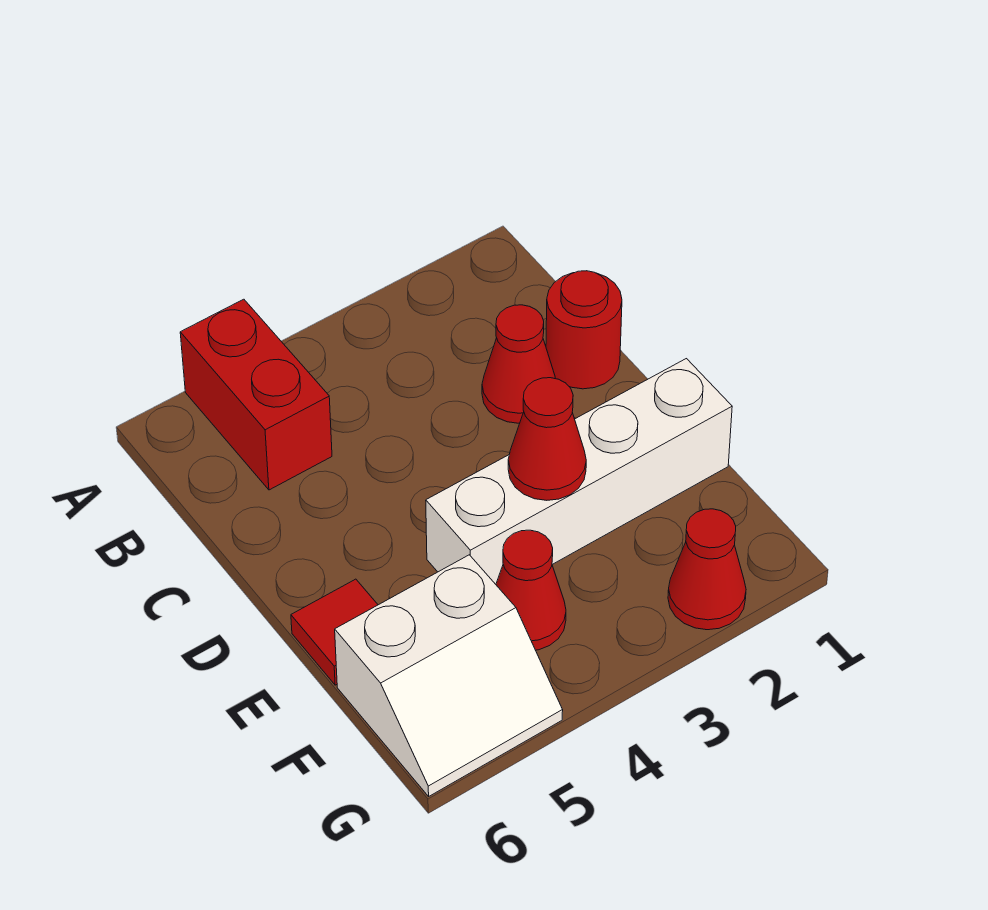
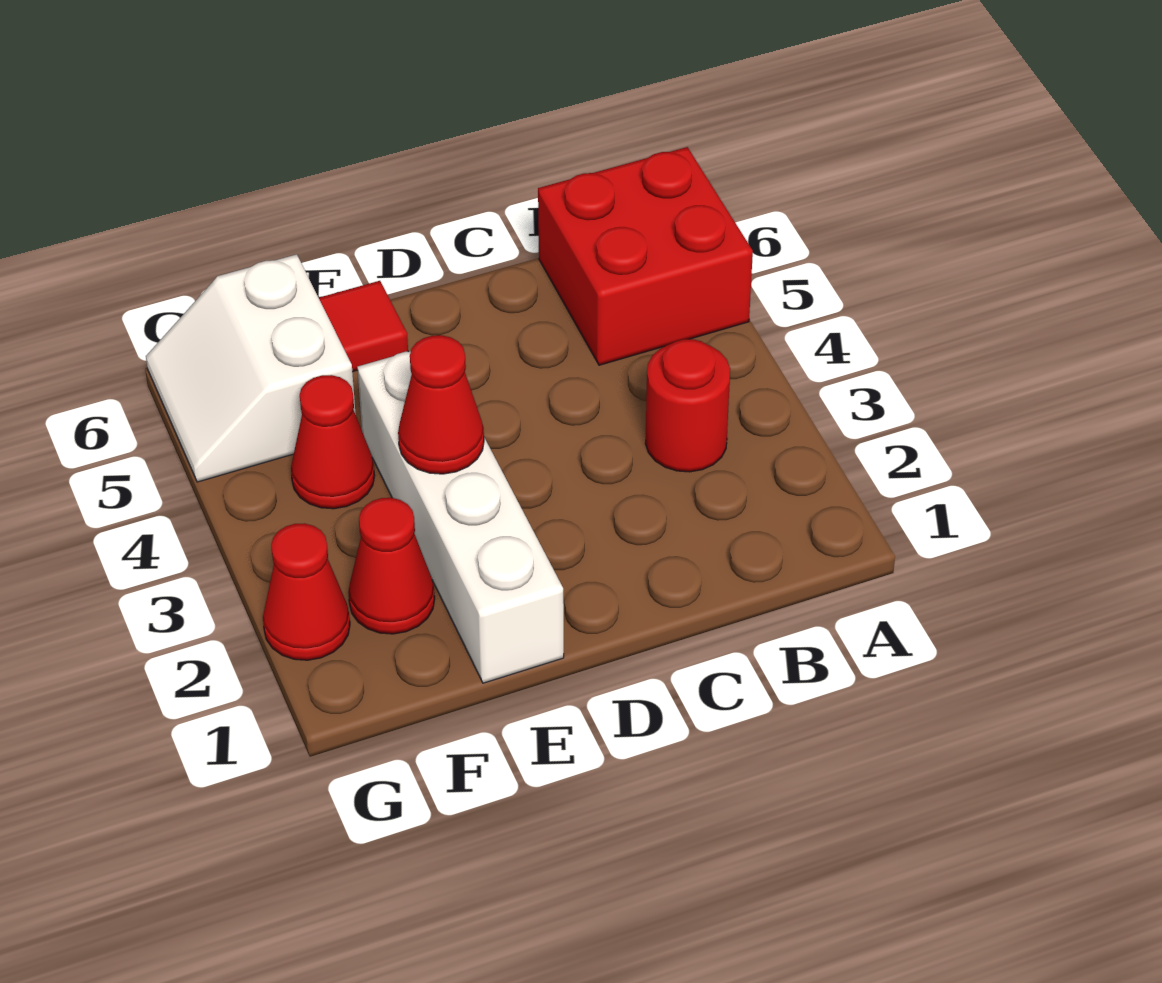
red 1x2 brick [180,299,332,490] -> red 2x2 brick [538,147,753,365]
red 1x1 round brick [546,271,622,389] -> red 1x1 round brick moved to [645,339,730,472]
red 1x1 cone [482,305,556,423] -> red 1x1 cone moved to [348,498,435,634]

